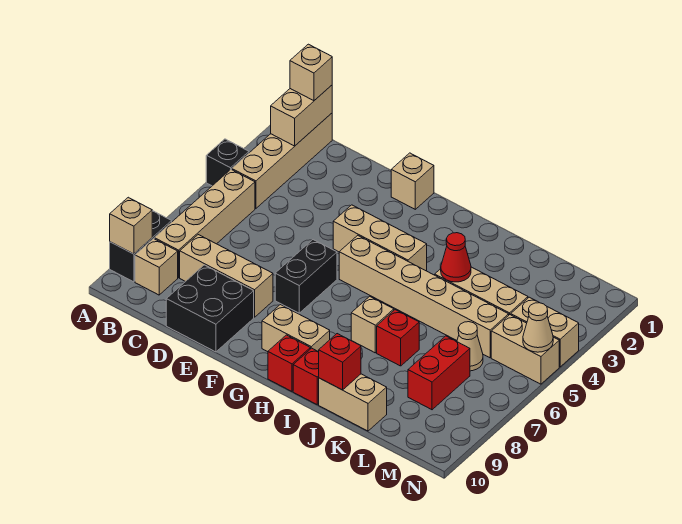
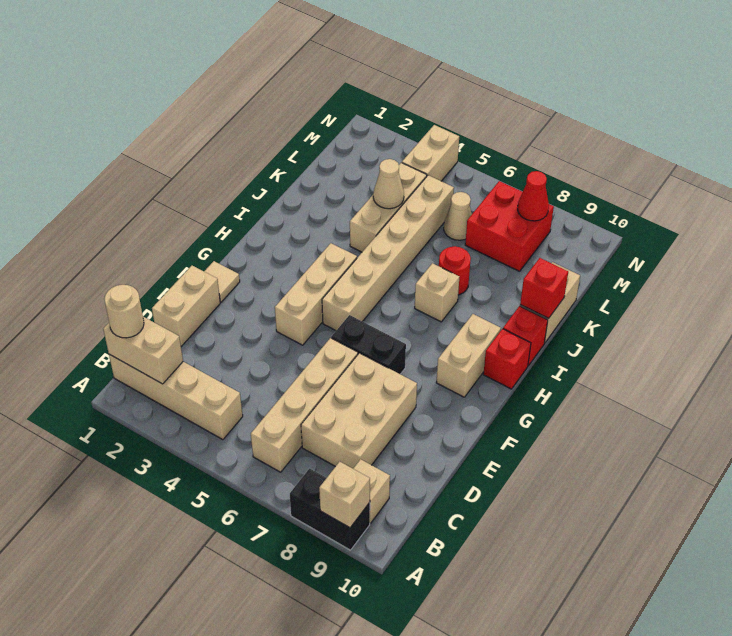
black 1x1 brick [206,139,249,186] -> none
tan 1x1 brick [290,44,332,101] -> tan 1x1 round brick [104,285,144,338]
tan 1x4 brick [154,169,255,278] -> tan 1x4 brick turned to [251,338,358,472]
tan 1x3 brick [180,235,273,317] -> tan 2x3 brick [301,353,417,469]
black 2x2 brick [166,265,254,352] -> none
tan 1x1 brick [391,153,434,209] -> tan 1x1 tile [204,261,240,302]
red 1x1 cone [441,233,471,282] -> red 1x1 cone moved to [518,171,549,221]
red 1x1 brick [377,310,419,366] -> red 1x1 round brick [439,246,471,295]
red 1x2 brick [408,336,470,410] -> red 2x2 brick [465,181,554,271]
tan 1x2 brick [491,315,559,384] -> tan 1x2 brick moved to [152,266,220,346]
tan 1x1 cone [523,303,553,352] -> tan 1x1 cone moved to [373,159,404,209]

